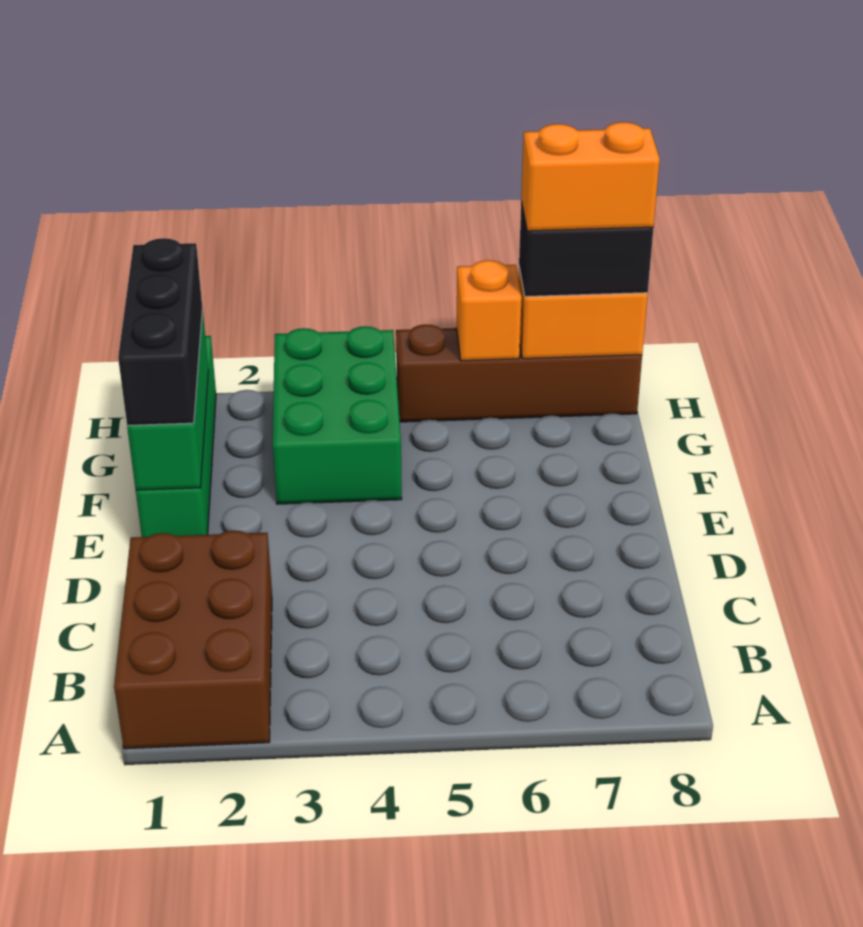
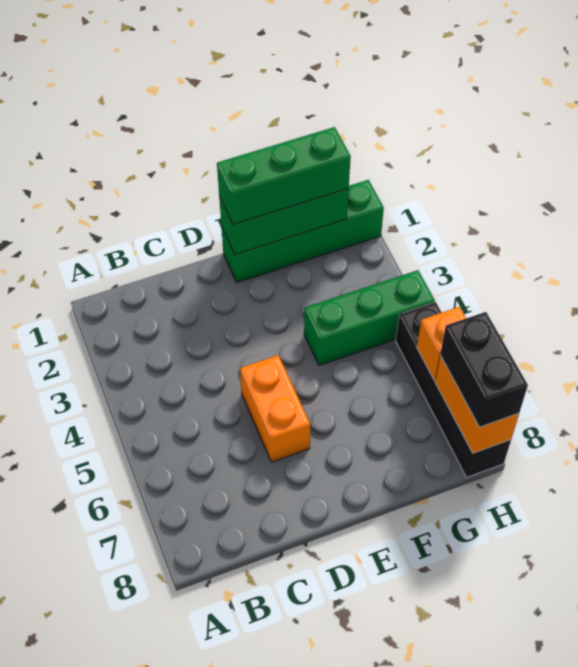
brown 2x3 brick [114,531,272,749] -> none
black 1x3 brick [118,238,202,426] -> green 1x3 brick [217,127,351,224]
green 2x3 brick [273,326,402,504] -> green 1x3 brick [304,270,435,365]
brown 1x4 brick [396,324,642,422] -> black 1x4 brick [396,302,511,477]
orange 1x2 brick [521,122,660,231] -> orange 1x2 brick moved to [240,355,310,462]

